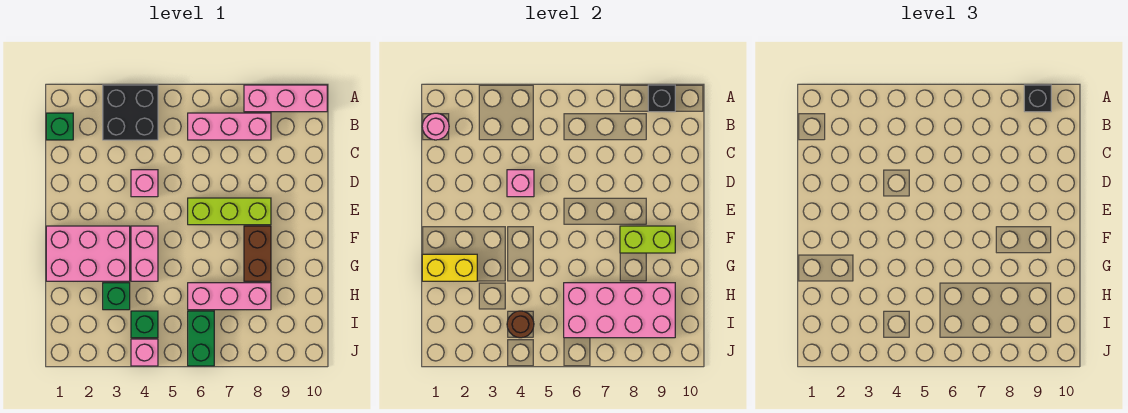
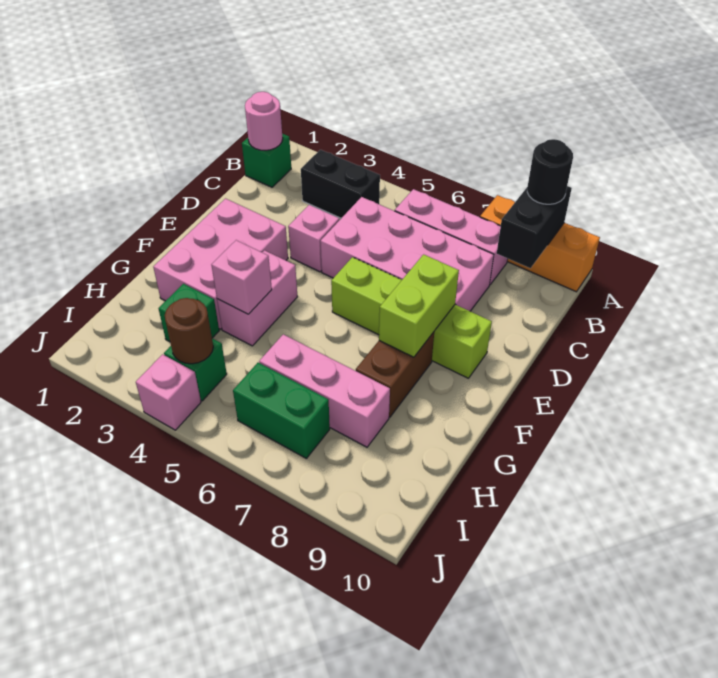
black 2x2 brick [103,85,158,140] -> black 1x2 brick [301,150,380,218]
pink 1x3 brick [244,85,327,112] -> orange 1x3 brick [480,195,600,292]
black 1x1 brick [648,85,675,112] -> black 1x2 brick [497,186,572,268]
black 1x1 brick [1024,85,1051,112] -> black 1x1 round brick [527,139,573,204]
pink 1x1 brick [507,170,534,197] -> pink 1x1 brick moved to [212,240,272,314]
lime 1x3 brick [188,198,271,225] -> lime 1x4 brick [331,257,492,378]
pink 2x3 brick [46,226,130,281] -> pink 2x3 brick turned to [153,199,288,329]
lime 1x2 brick [620,226,675,253] -> lime 1x2 brick turned to [379,254,459,357]
yellow 1x2 brick [422,254,477,281] -> none
pink 2x4 brick [564,283,675,338] -> pink 2x4 brick moved to [320,197,494,311]
green 1x2 brick [188,311,214,366] -> green 1x2 brick turned to [233,363,330,458]

